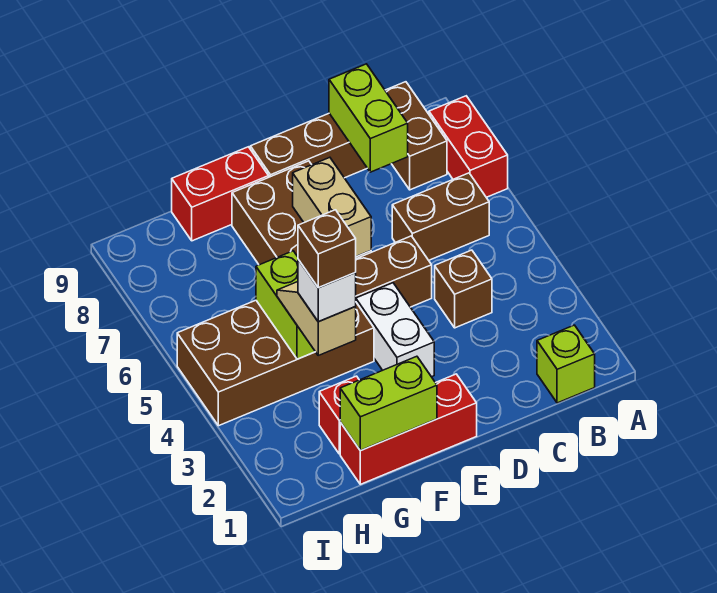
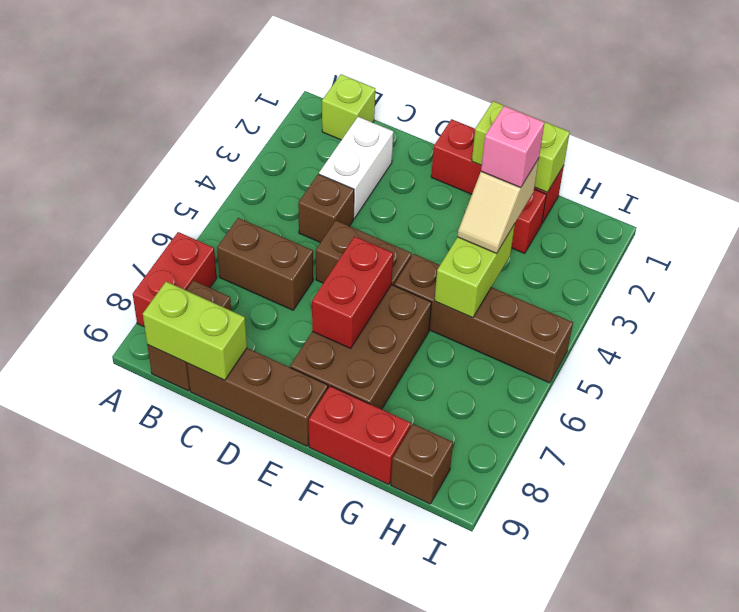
lime 1x2 brick [329,64,408,172] -> lime 1x2 brick turned to [143,282,247,380]
white 1x2 brick [356,283,434,377] -> white 1x2 brick moved to [319,117,393,218]
tan 1x2 brick [293,157,371,257] -> red 1x2 brick [312,236,393,348]
brown 2x4 brick [177,300,374,426] -> brown 1x4 brick [394,254,573,383]
white 1x1 brick [298,260,356,322] -> pink 1x1 brick [481,106,545,188]
brown 1x1 brick [298,210,356,288] -> brown 1x1 brick moved to [391,424,453,504]

